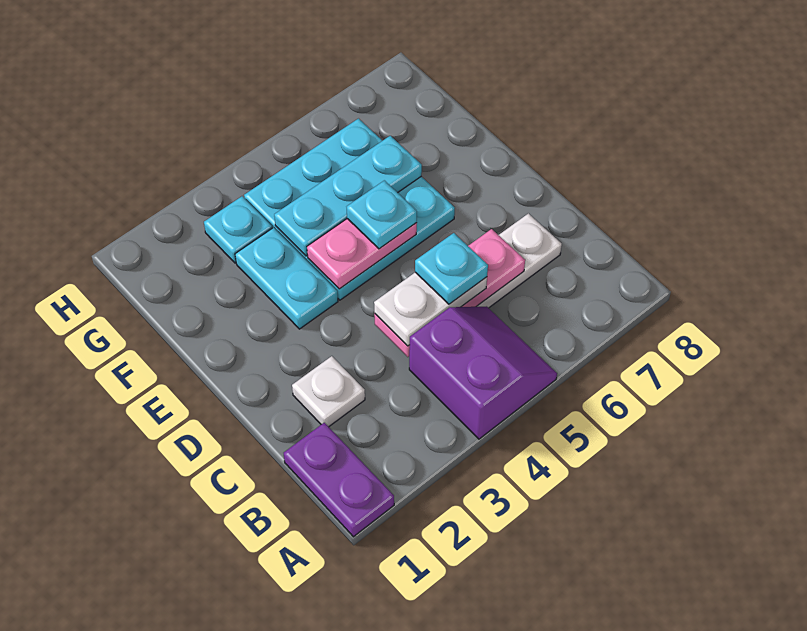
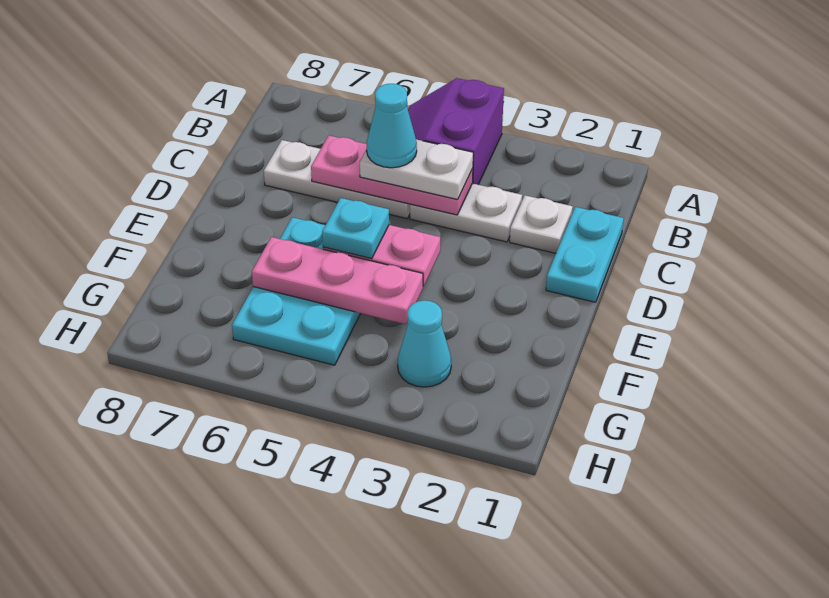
purple 1x2 plate [284,423,394,537] -> none
none -> white 1x2 plate [410,183,522,242]
cyan 1x1 plate [415,233,488,304] -> cyan 1x1 cone [366,84,417,168]
cyan 1x2 plate [235,228,338,329] -> cyan 1x2 plate moved to [546,207,624,302]
cyan 3x3 plate [244,119,455,300] -> cyan 2x3 plate [232,217,361,365]
cyan 1x3 plate [274,136,422,256] -> pink 1x3 plate [252,237,423,324]
cyan 1x1 plate [204,196,272,263] -> cyan 1x1 cone [398,300,451,387]

